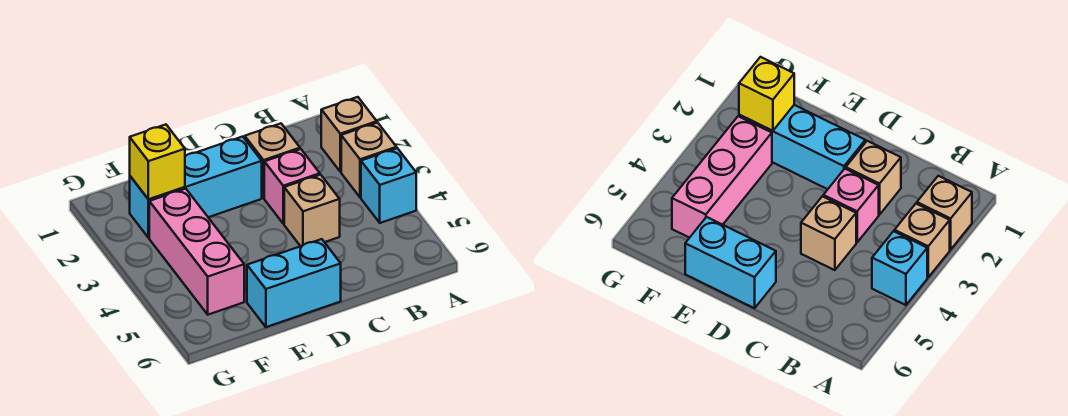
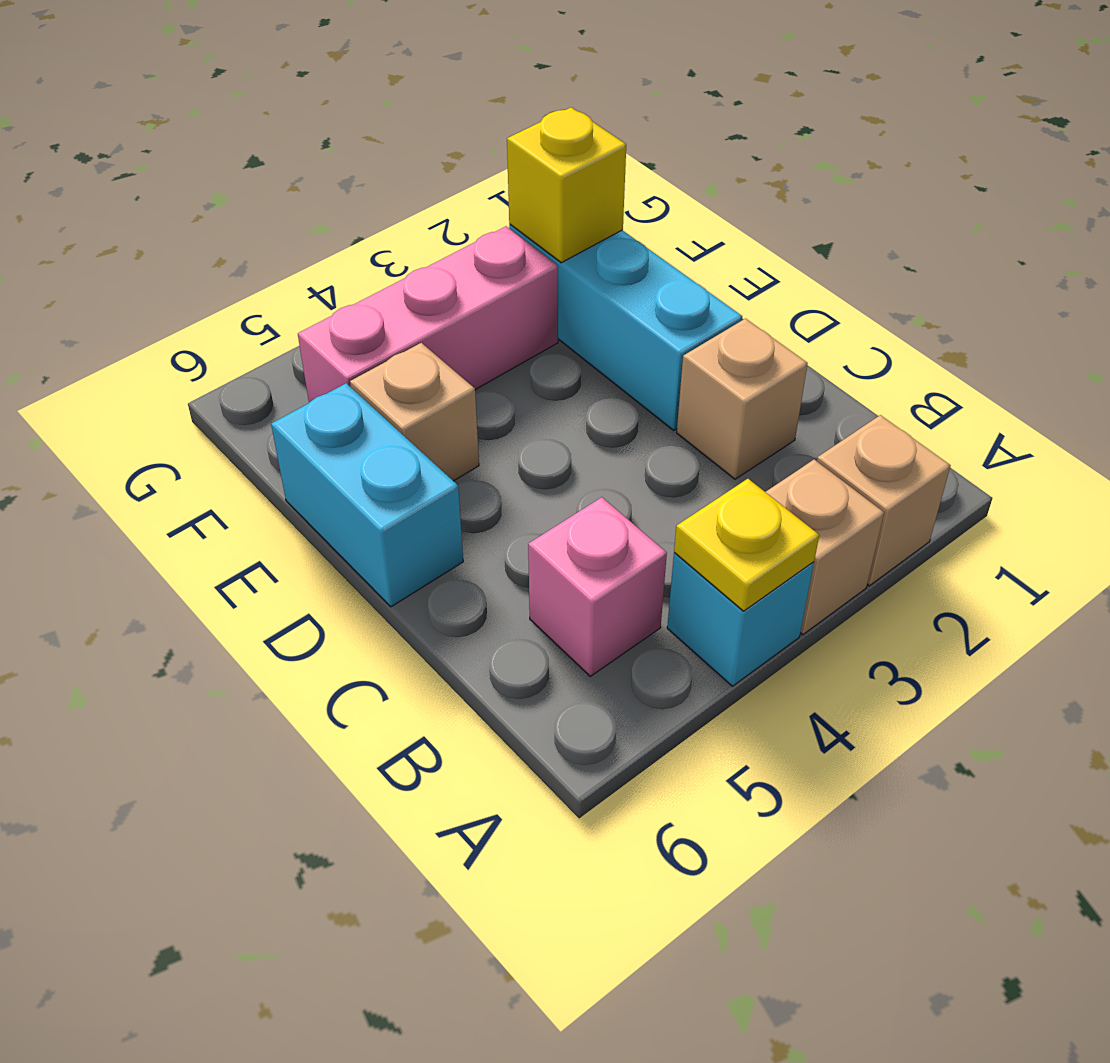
none -> yellow 1x1 plate [674,479,819,611]
pink 1x1 brick [264,149,320,224] -> pink 1x1 brick moved to [528,497,667,676]
tan 1x1 brick [284,175,340,246] -> tan 1x1 brick moved to [350,343,479,481]

